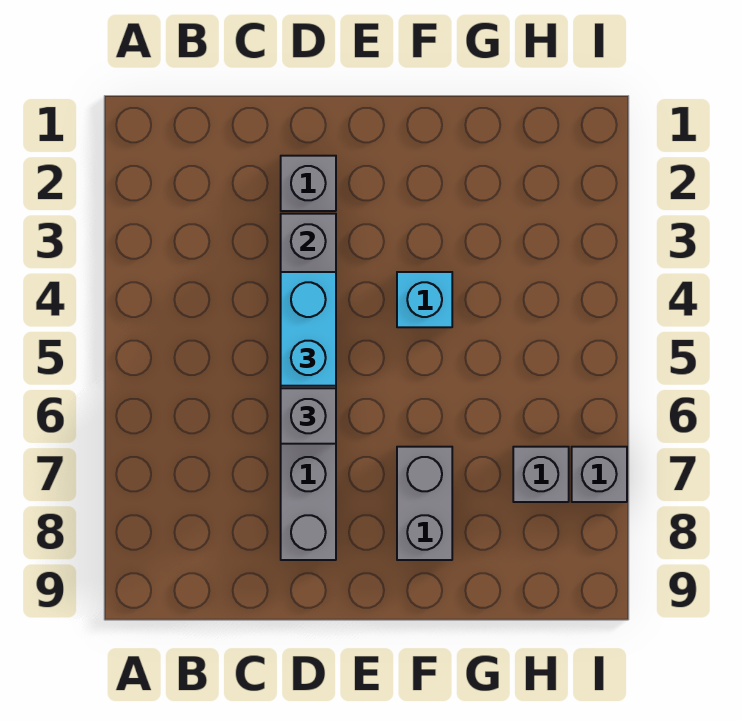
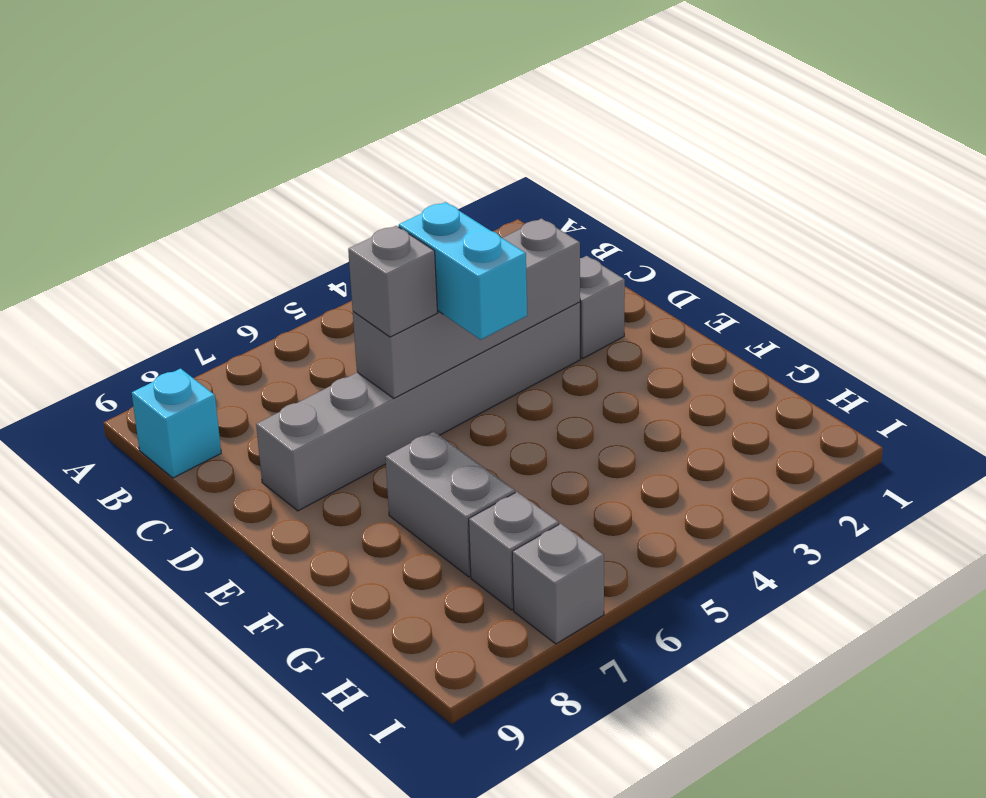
cyan 1x2 brick [281,272,336,386] -> cyan 1x2 brick turned to [399,202,527,340]
cyan 1x1 brick [397,272,452,327] -> cyan 1x1 brick moved to [132,369,221,478]
grey 1x2 brick [397,447,452,560] -> grey 1x2 brick turned to [385,431,515,577]

